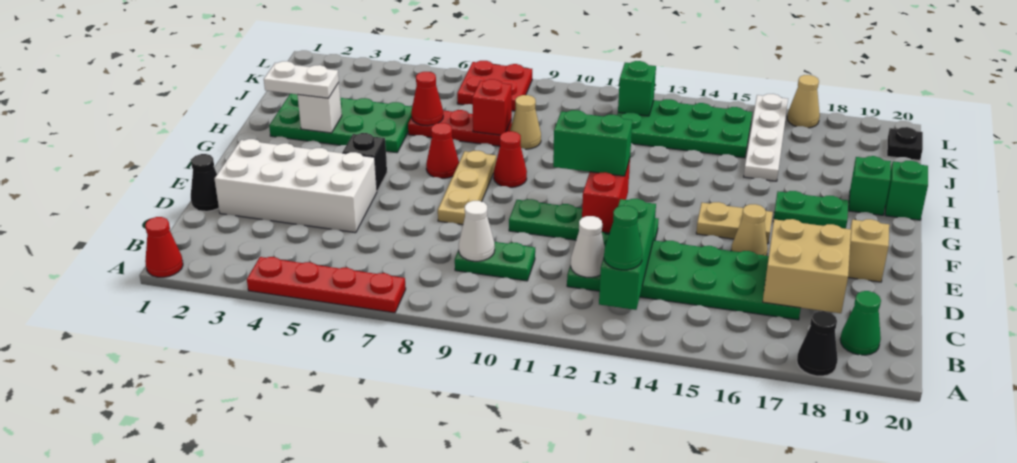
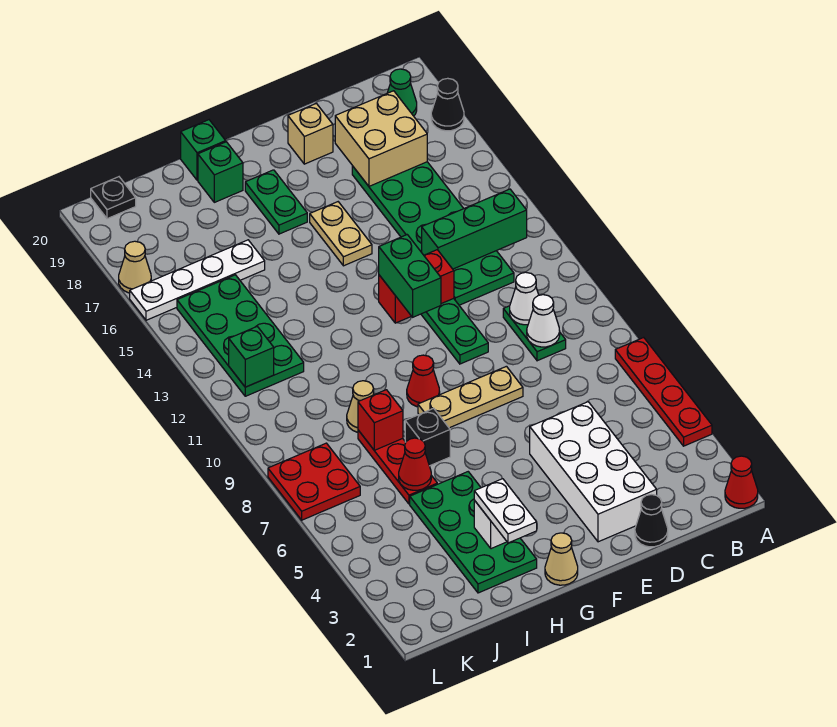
green 1x1 cone [604,206,642,270] -> none
white 1x1 cone [571,216,605,277] -> white 1x1 cone moved to [510,272,539,325]
tan 1x1 cone [731,204,768,256] -> tan 1x1 cone moved to [545,533,578,585]
black 1x1 brick [343,133,387,191] -> black 1x1 brick moved to [405,408,450,466]
red 1x1 cone [426,123,459,178] -> none

